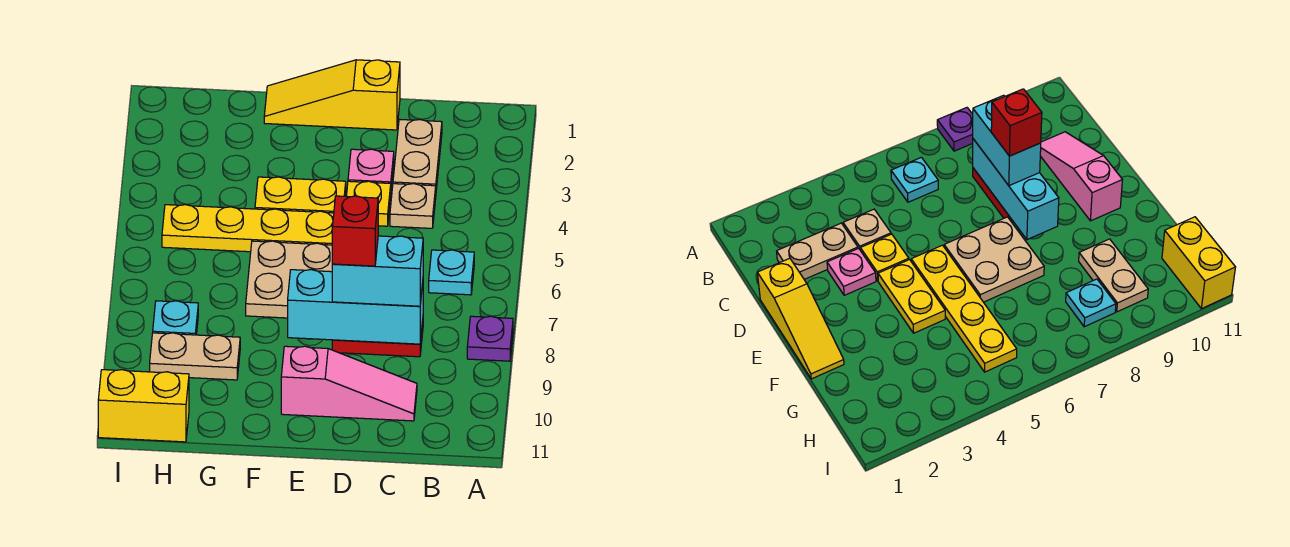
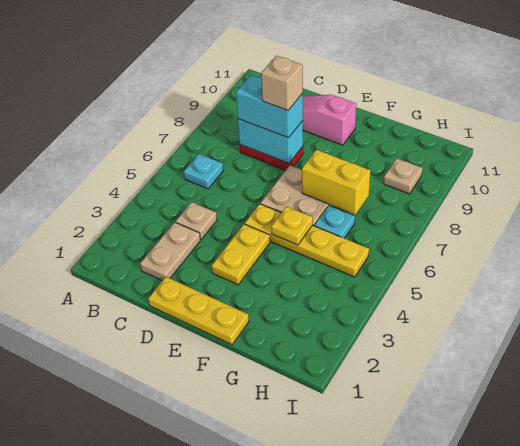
purple 1x1 plate [467,316,513,361] -> none
cyan 1x3 brick [288,270,423,344] -> cyan 1x2 brick [238,119,303,163]
yellow 1x3 slope [264,60,400,130] -> yellow 1x3 plate [148,277,249,345]
pink 1x1 plate [348,149,394,188] -> none
yellow 1x1 plate [346,181,391,226] -> yellow 1x1 plate moved to [271,206,313,245]
red 1x1 brick [332,196,378,266] -> tan 1x1 brick [261,56,303,110]
yellow 1x2 plate [255,177,346,213] -> yellow 1x2 plate turned to [212,224,270,285]
tan 1x2 plate [150,333,240,380] -> tan 1x1 plate [384,158,422,194]
cyan 1x1 plate [153,301,198,335] -> cyan 1x1 plate moved to [315,206,355,238]
yellow 1x2 brick [98,370,189,442] -> yellow 1x2 brick moved to [302,150,370,215]

